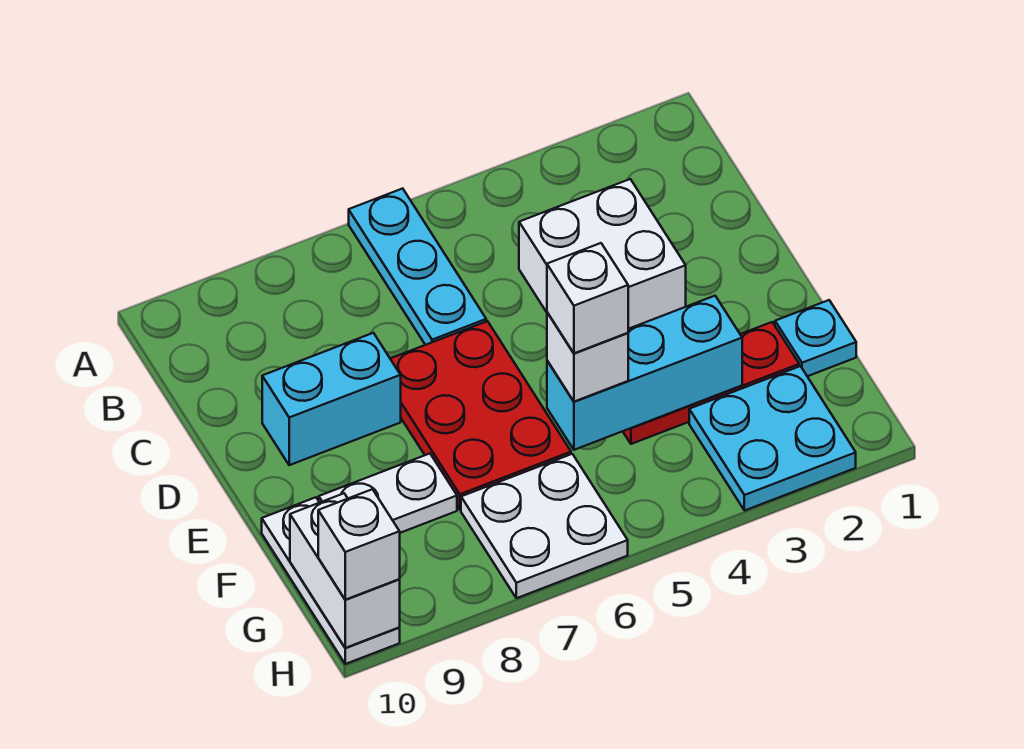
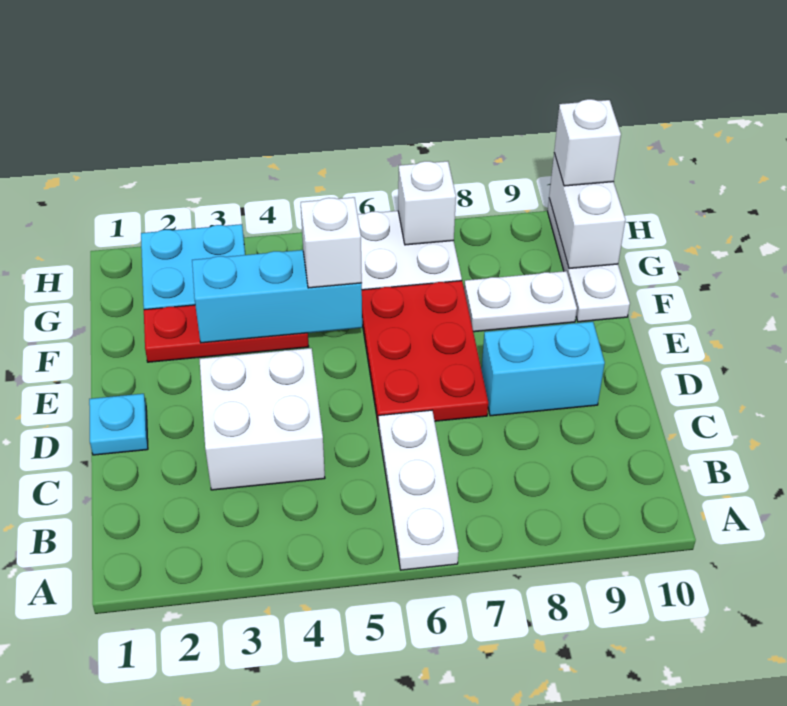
cyan 1x3 plate [349,189,486,345] -> white 1x3 plate [379,410,459,570]
cyan 1x1 plate [775,300,856,376] -> cyan 1x1 plate moved to [89,394,148,455]
white 1x1 brick [547,243,628,353] -> white 1x1 brick moved to [398,161,456,245]

